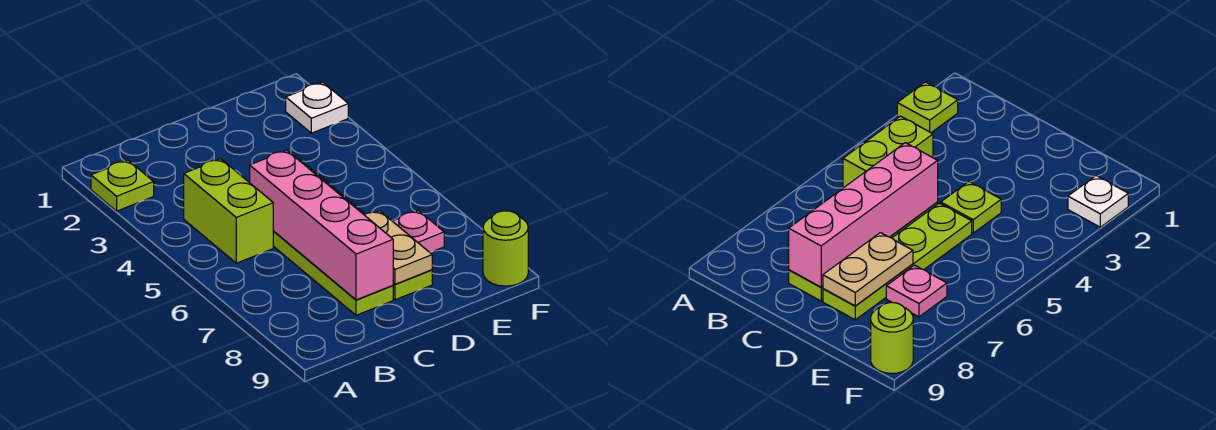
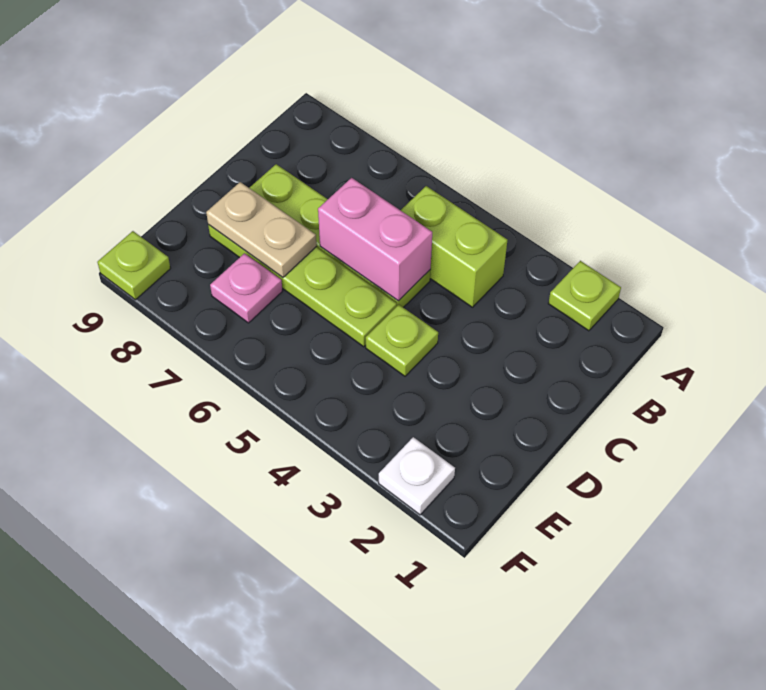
pink 1x4 brick [250,150,393,300] -> pink 1x2 brick [318,178,432,301]
lime 1x1 round brick [483,211,528,286] -> lime 1x1 plate [97,231,171,300]

